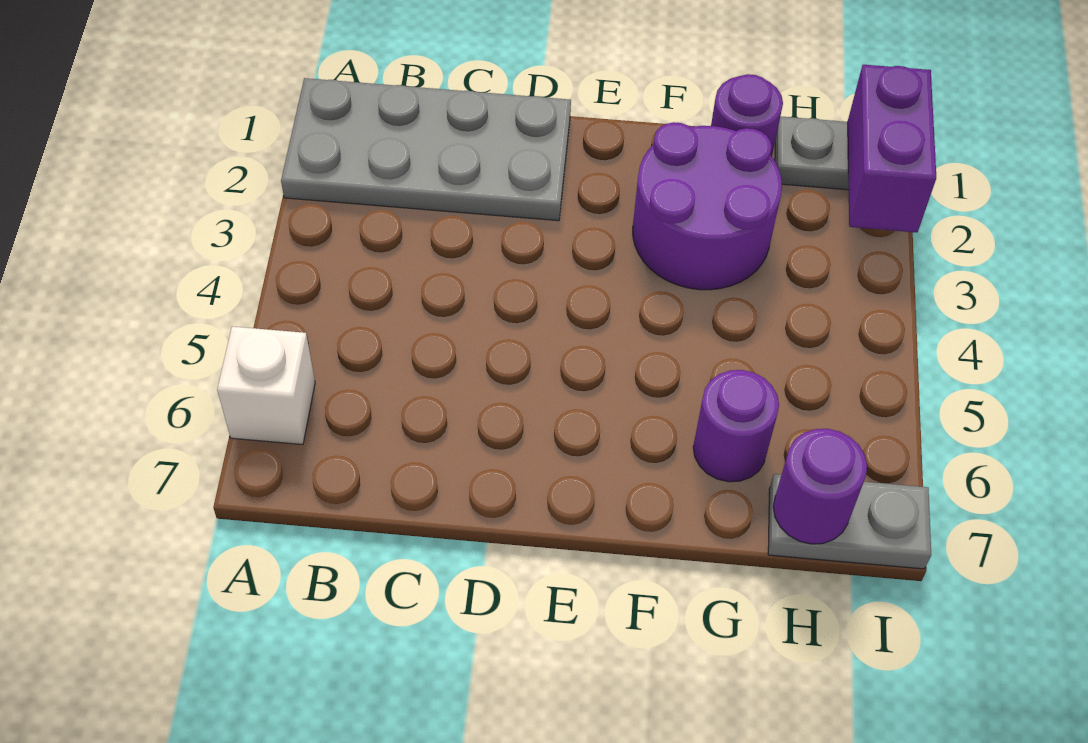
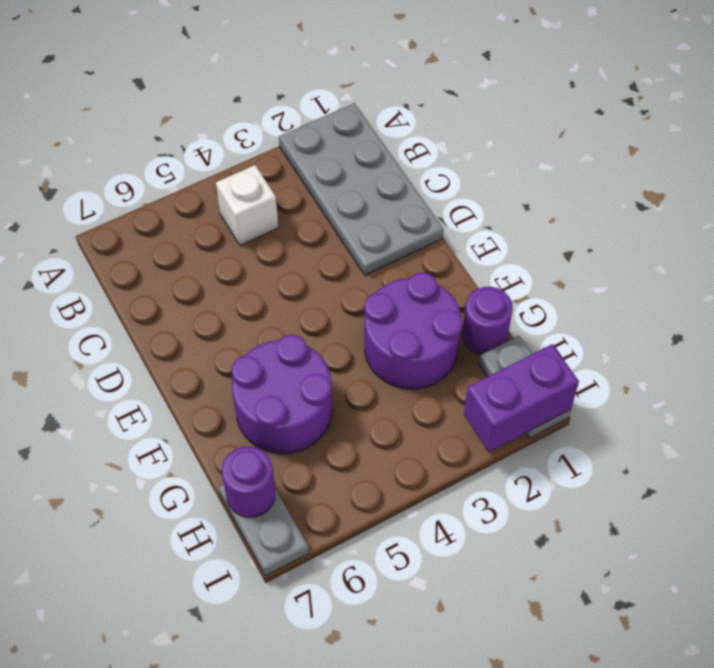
white 1x1 brick [217,327,315,445] -> white 1x1 brick moved to [216,165,278,245]
purple 1x1 round brick [693,370,779,482] -> purple 2x2 round brick [231,335,332,454]

